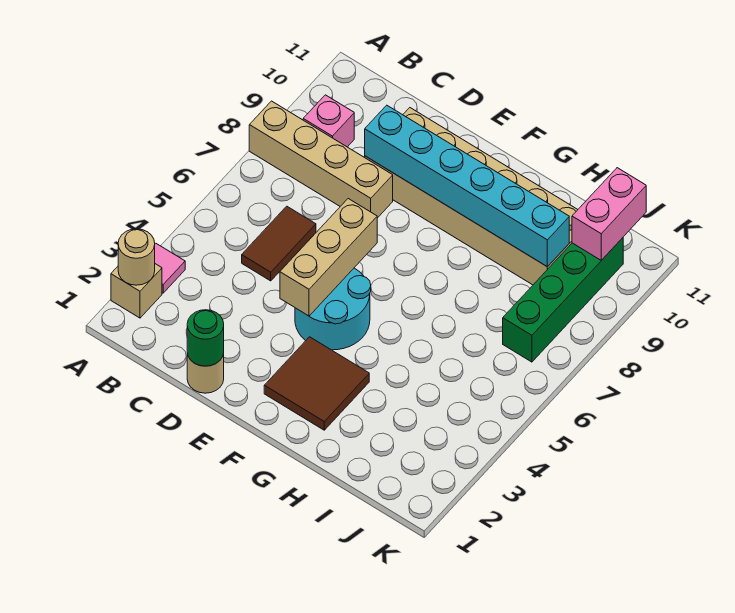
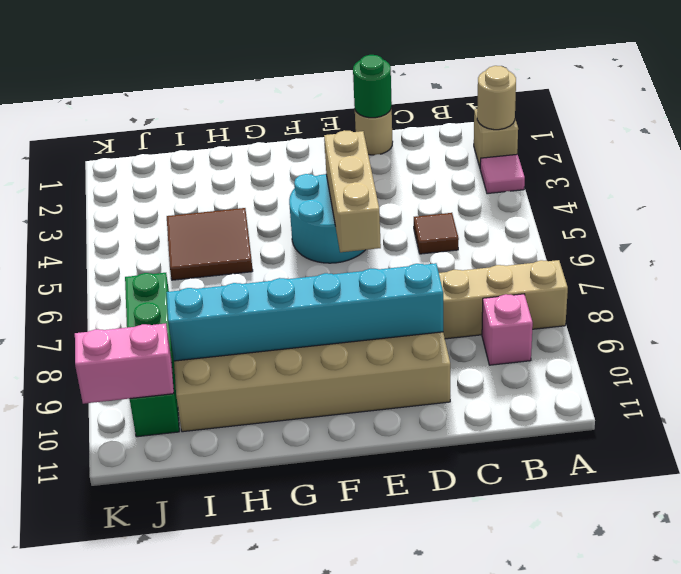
brown 1x2 tile [242,206,316,281] -> brown 1x1 tile [414,213,459,254]
brown 2x2 tile [264,337,369,430] -> brown 2x2 tile moved to [167,208,253,280]
pink 1x2 brick [572,168,646,260] -> pink 1x2 brick turned to [75,323,174,404]

